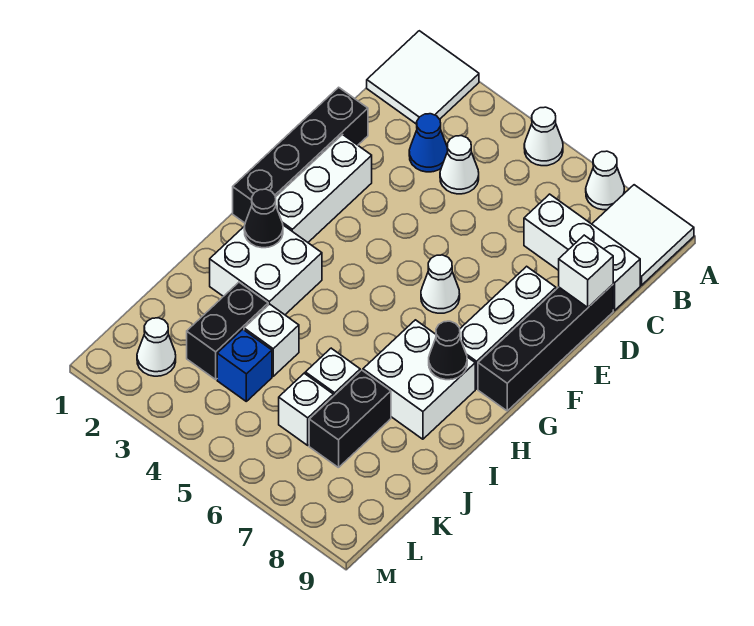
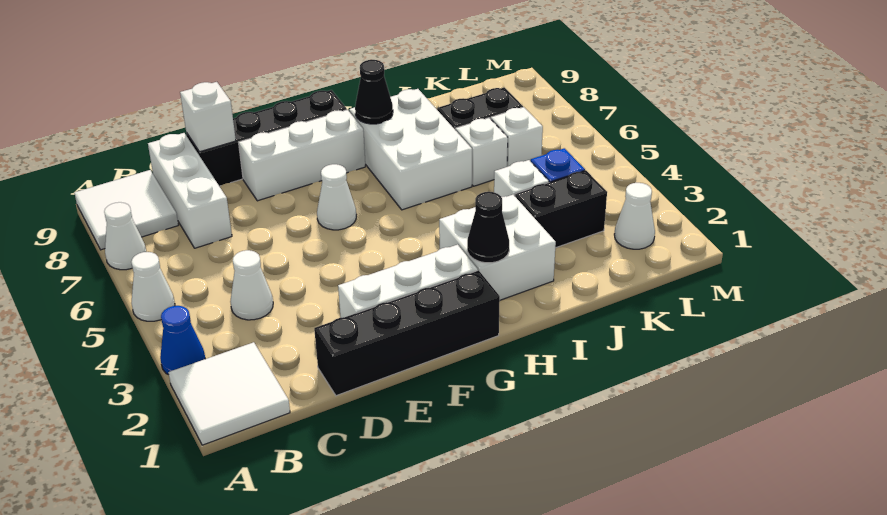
blue 1x1 cone [409,114,448,172] -> blue 1x1 cone moved to [160,306,205,375]
white 2x2 brick [363,320,475,439] -> white 2x3 brick [349,89,472,210]

